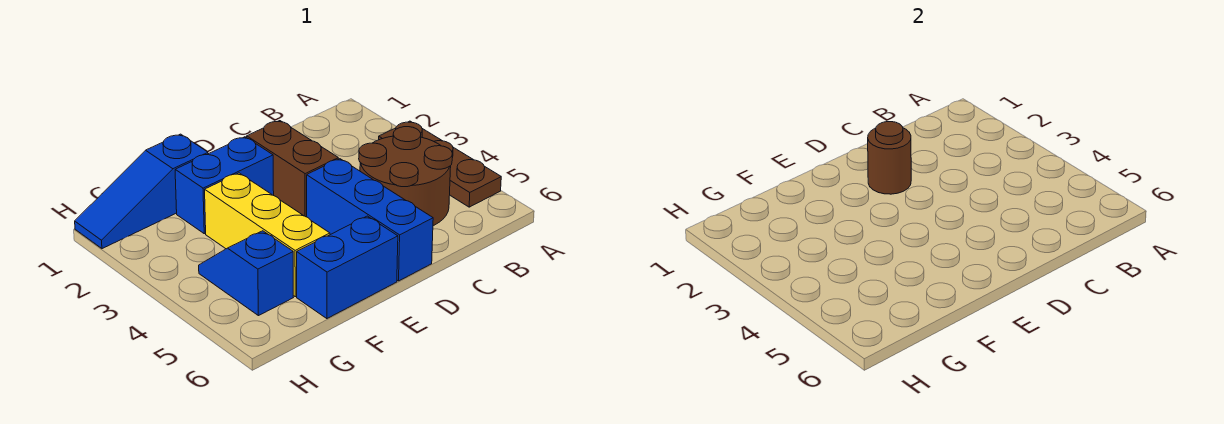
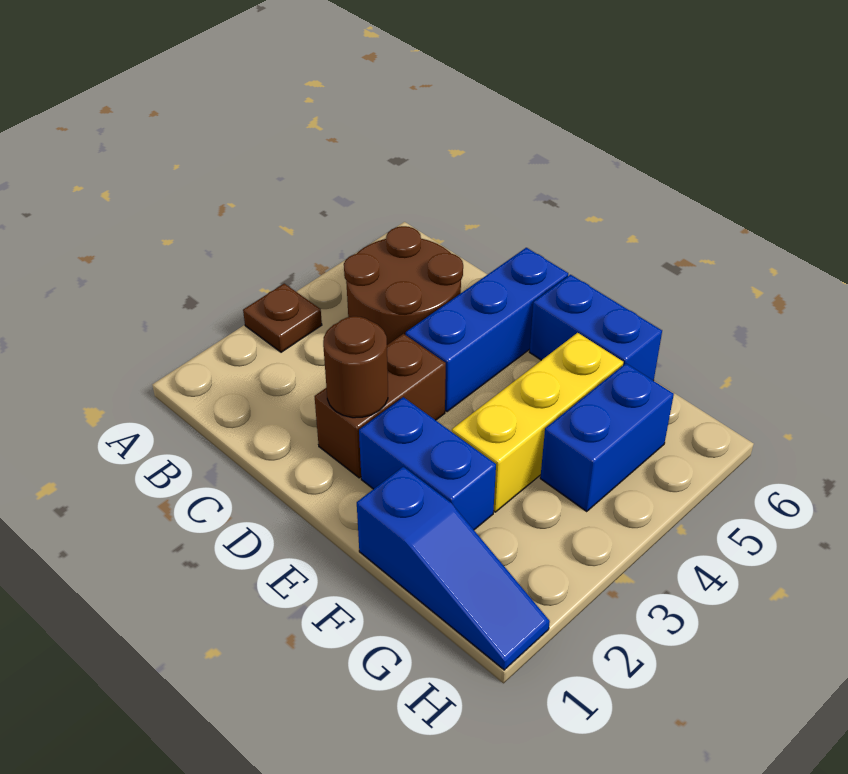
brown 1x3 plate [379,121,501,207] -> brown 1x1 plate [243,284,322,352]
blue 1x2 slope [199,231,293,316] -> blue 1x2 brick [540,364,674,511]

